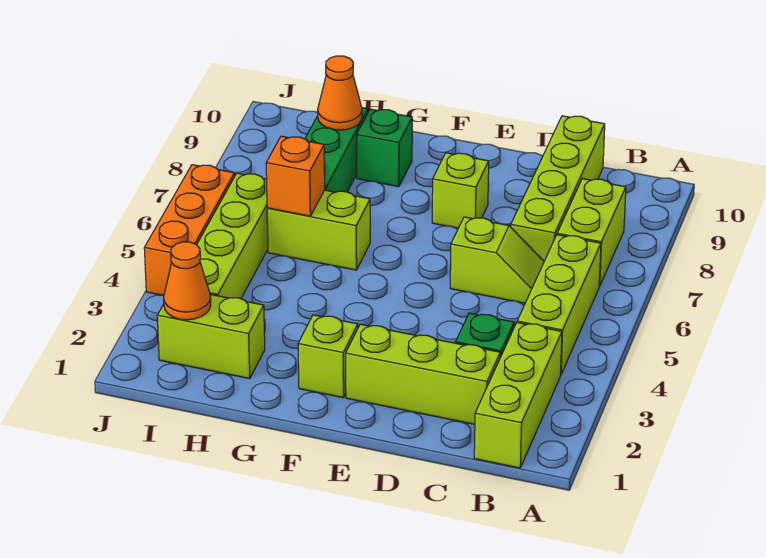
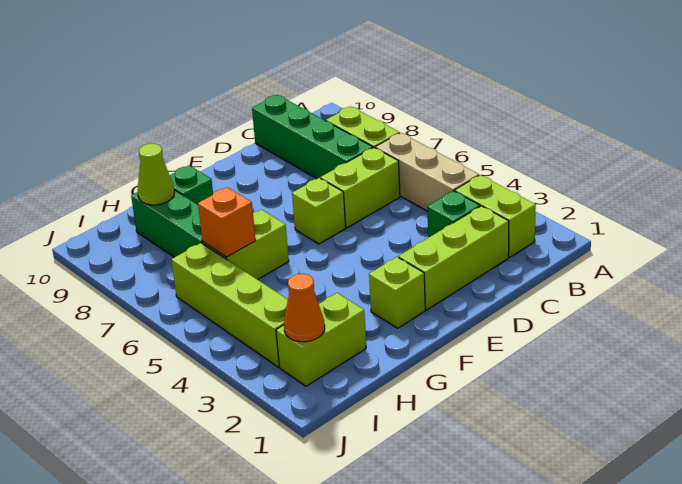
lime 1x3 brick [474,323,562,468] -> lime 1x2 brick [455,175,536,257]
lime 1x3 brick [517,235,601,374] -> tan 1x3 brick [375,133,479,211]
lime 1x2 slope [450,217,544,303] -> lime 1x2 brick [320,148,400,228]
lime 1x4 brick [511,116,605,261] -> green 1x4 brick [252,95,373,179]
lime 1x1 brick [432,153,489,228] -> lime 1x1 brick moved to [292,178,346,244]
orange 1x1 cone [318,56,362,130] -> lime 1x1 cone [137,144,175,205]
orange 1x3 brick [144,165,235,295] -> none

